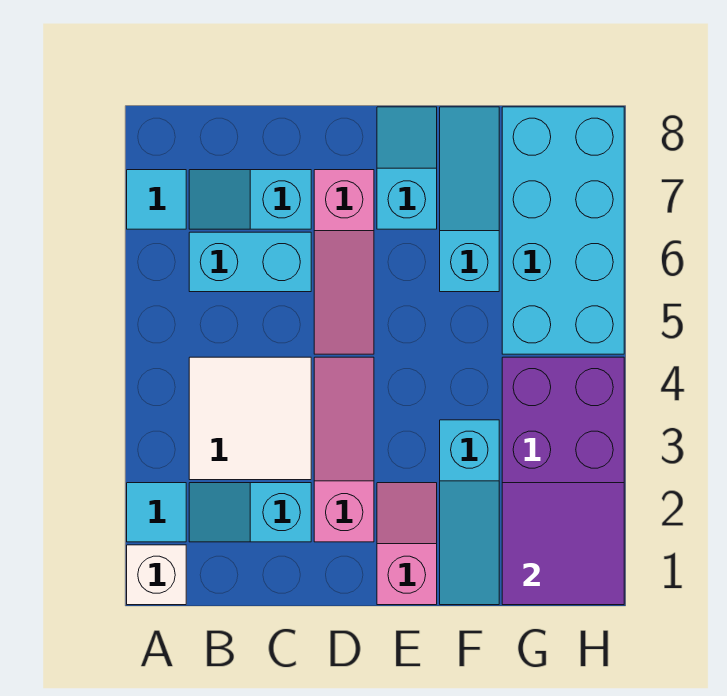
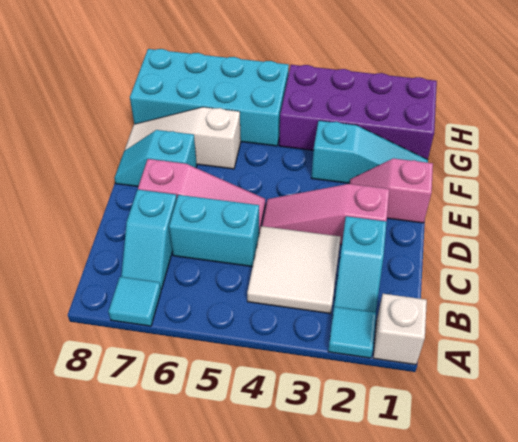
cyan 1x2 brick [189,232,311,292] -> cyan 1x2 brick turned to [169,195,259,267]
cyan 1x3 slope [440,107,499,292] -> white 1x3 slope [125,107,241,169]
purple 2x2 tile [502,483,624,605] -> none

